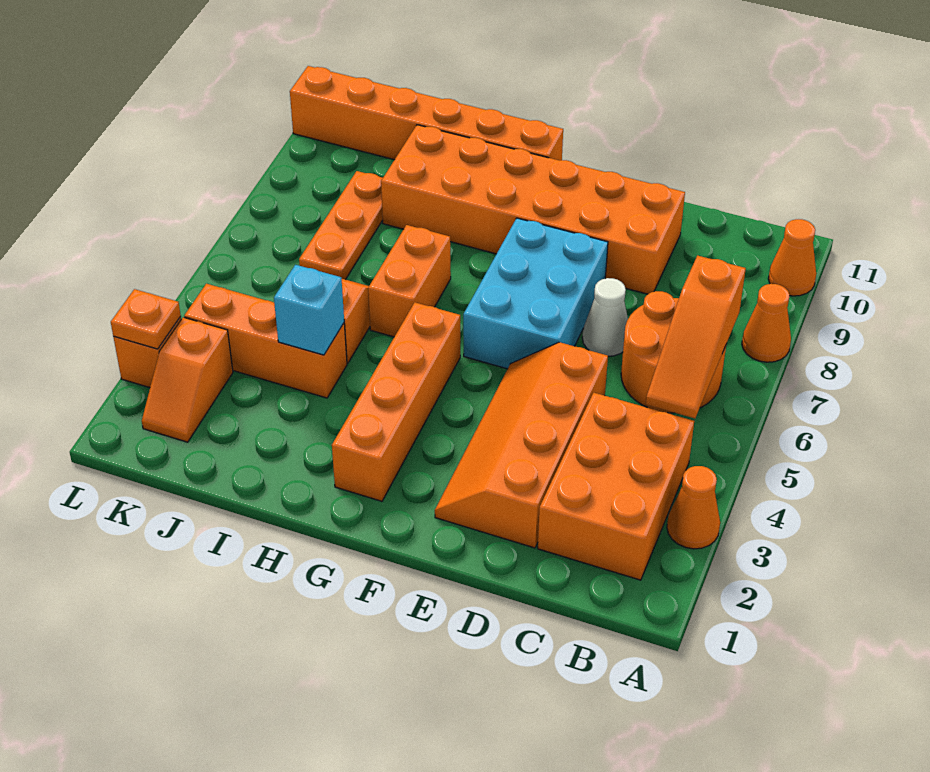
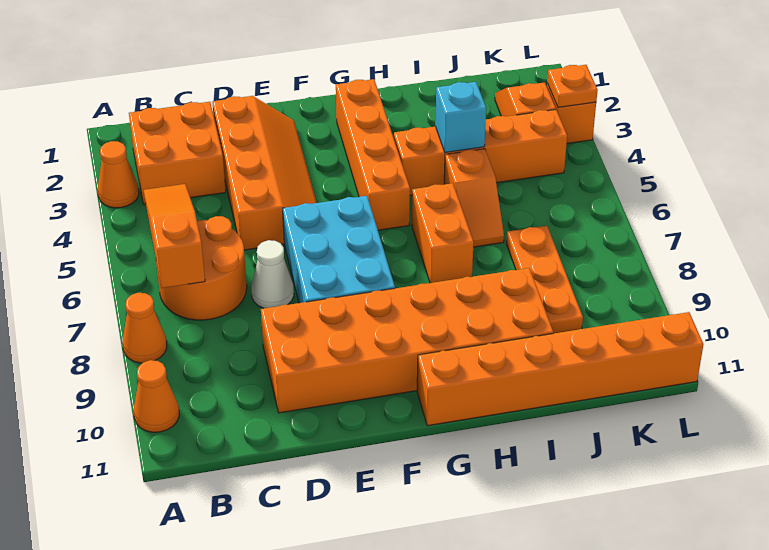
orange 2x3 brick [538,393,694,580] -> orange 2x2 brick [129,102,226,204]
orange 1x3 brick [184,284,347,398] -> orange 1x4 brick [394,110,567,195]

